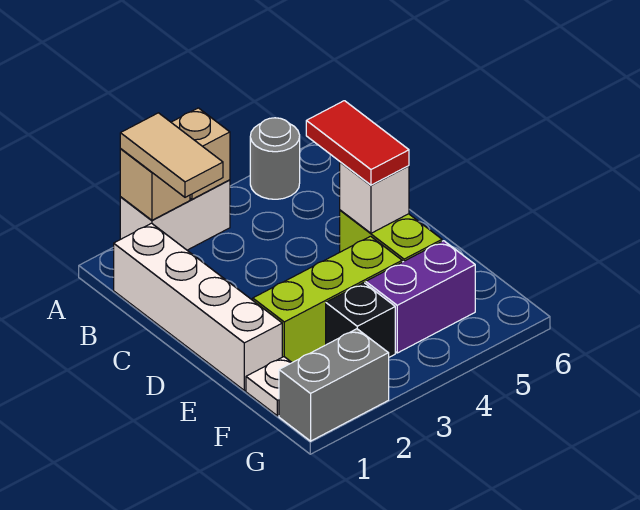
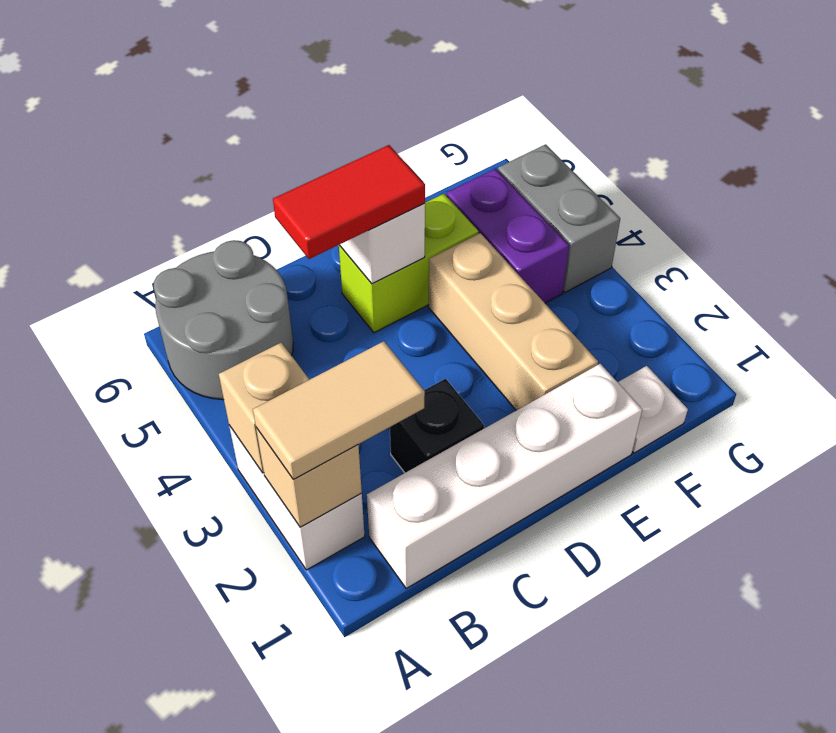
grey 1x1 round brick [250,118,300,199] -> grey 2x2 round brick [154,240,293,400]
lime 1x3 brick [253,236,402,363] -> tan 1x3 brick [429,233,598,410]
black 1x1 brick [326,283,395,357] -> black 1x1 brick moved to [390,379,484,473]
grey 1x2 brick [279,329,389,441] -> grey 1x2 brick moved to [498,145,620,292]

